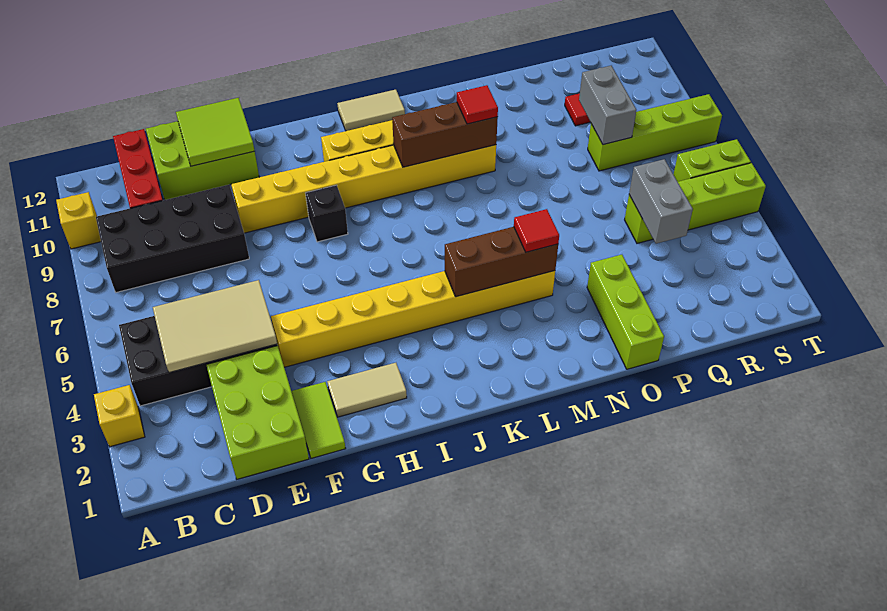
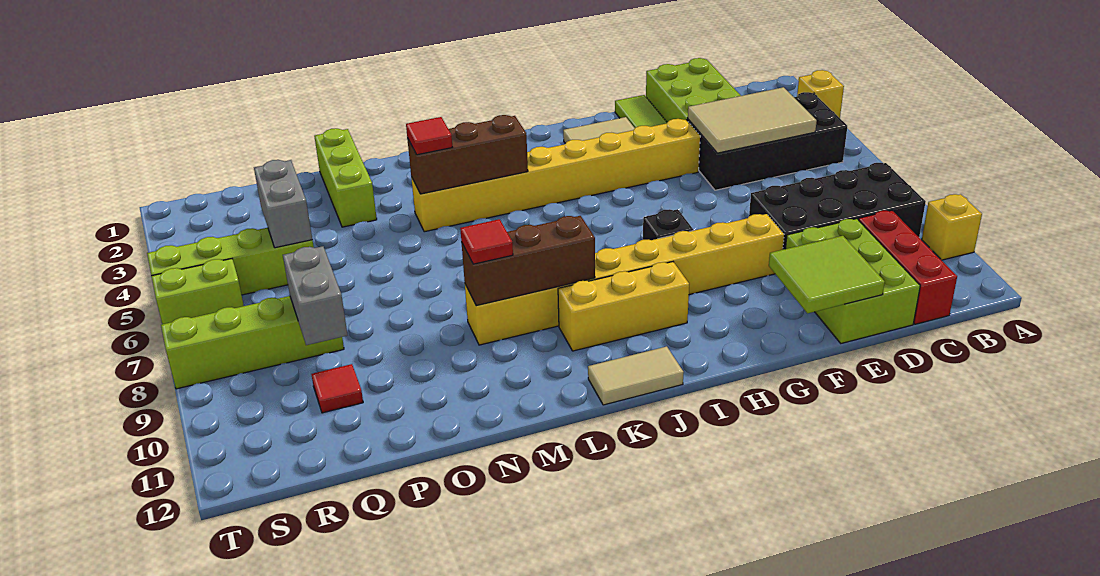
lime 2x3 brick [146,121,259,200] -> lime 2x3 brick turned to [785,219,920,343]

